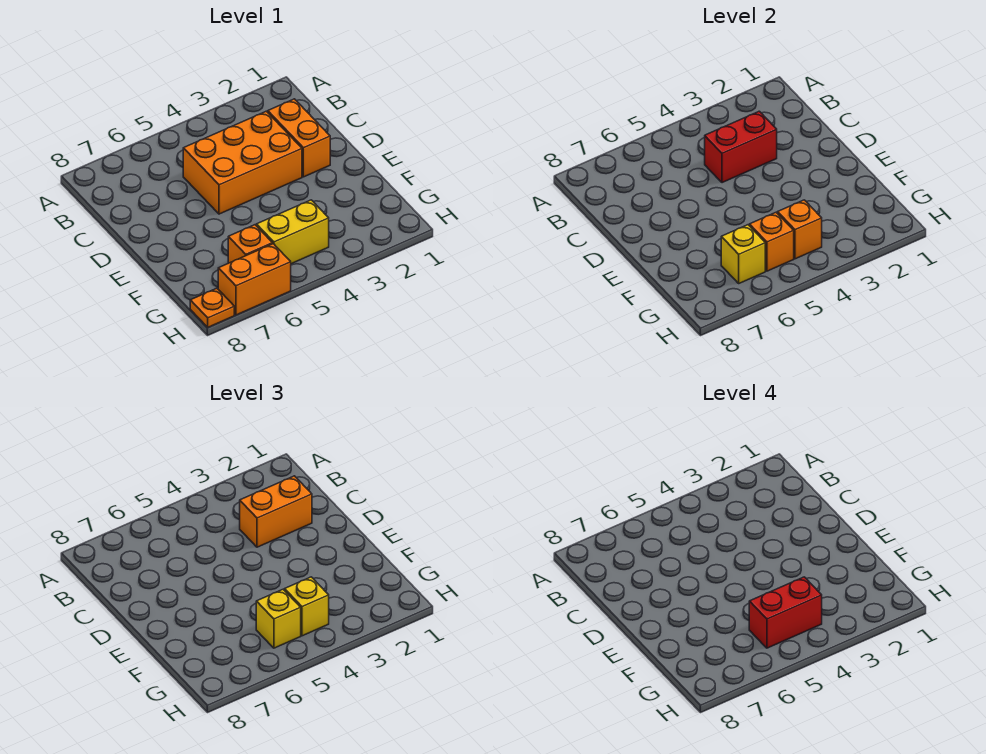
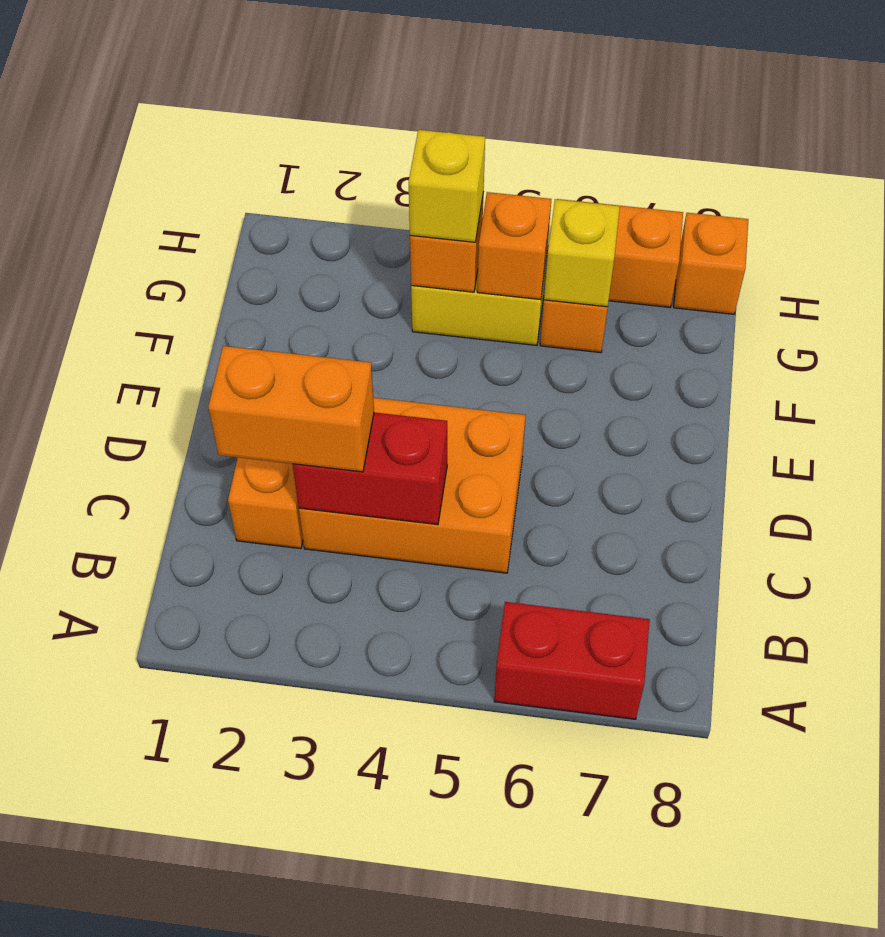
red 1x2 brick [749,577,822,648] -> red 1x2 brick moved to [494,602,650,719]
yellow 1x1 brick [256,589,301,648] -> none
orange 1x1 plate [190,288,234,327] -> orange 1x1 brick [674,213,748,314]

